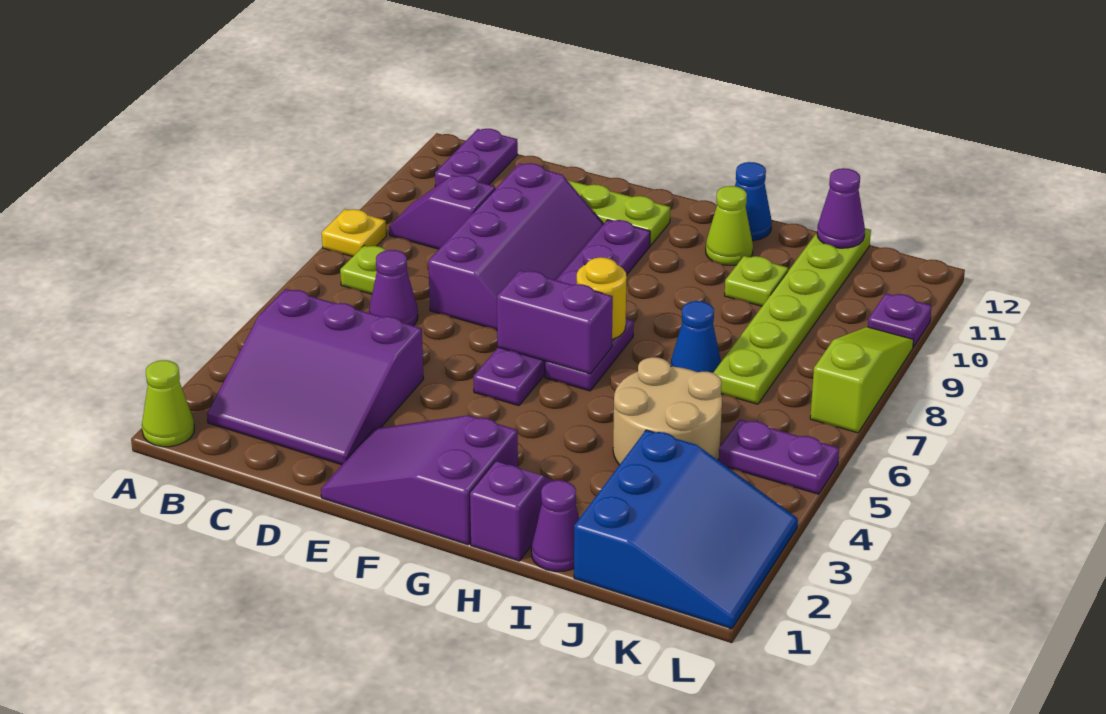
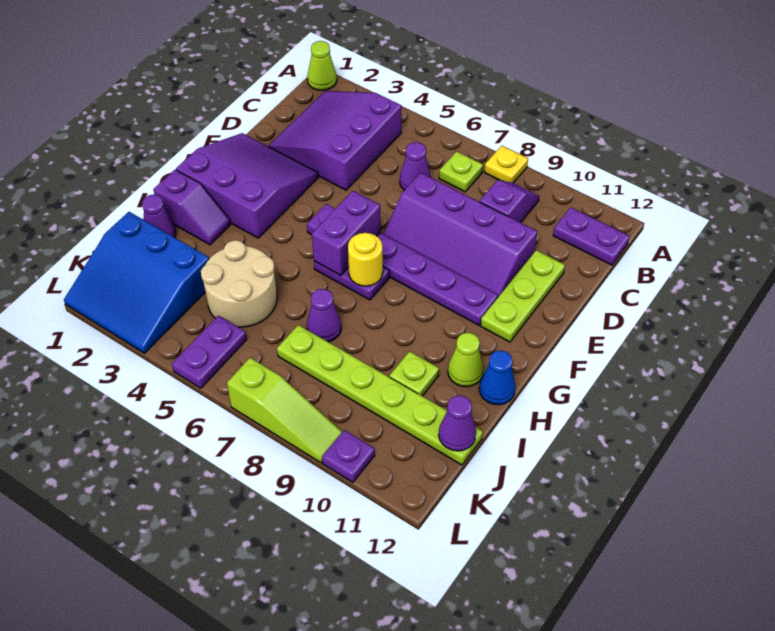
purple 2x3 slope [321,415,518,545] -> purple 3x3 slope [176,133,319,238]
blue 1x1 cone [671,301,721,373] -> purple 1x1 cone [307,289,341,342]

